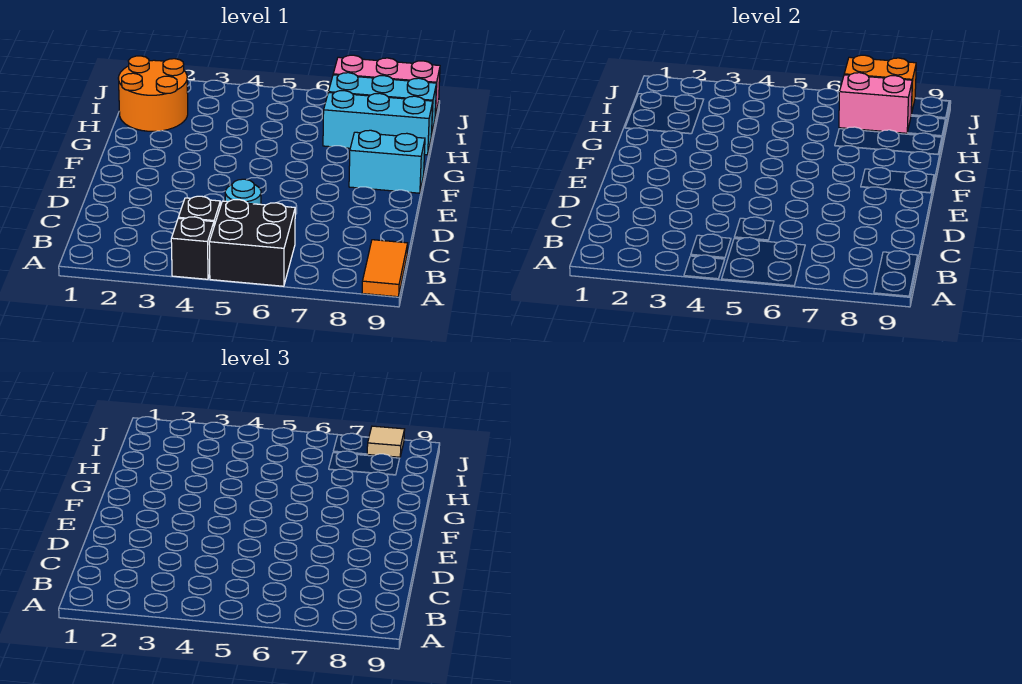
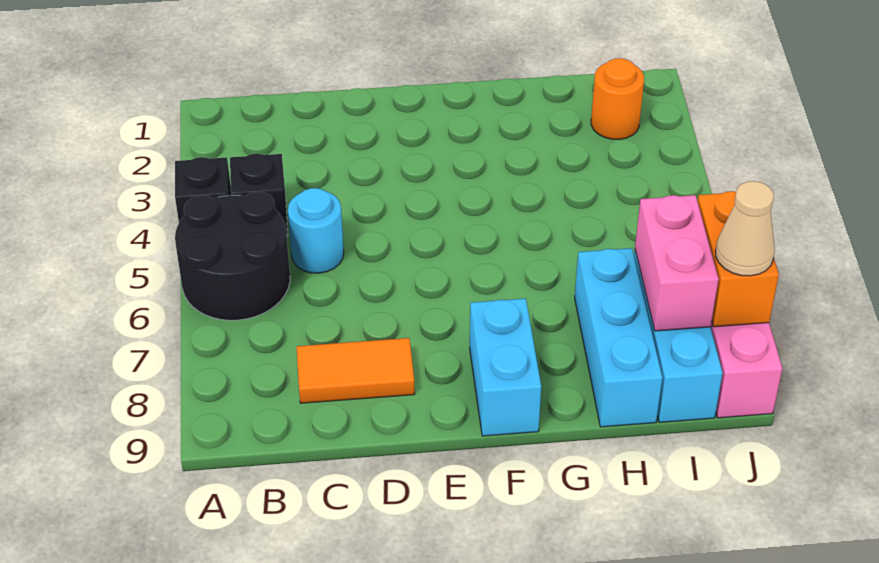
black 2x2 brick [209,200,295,286] -> black 2x2 round brick [175,192,290,320]
orange 1x2 tile [362,240,408,297] -> orange 1x2 tile moved to [297,338,415,403]
orange 2x2 round brick [118,56,188,131] -> orange 1x1 round brick [591,58,644,139]
tan 1x1 tile [367,426,405,457] -> tan 1x1 cone [715,181,775,276]

